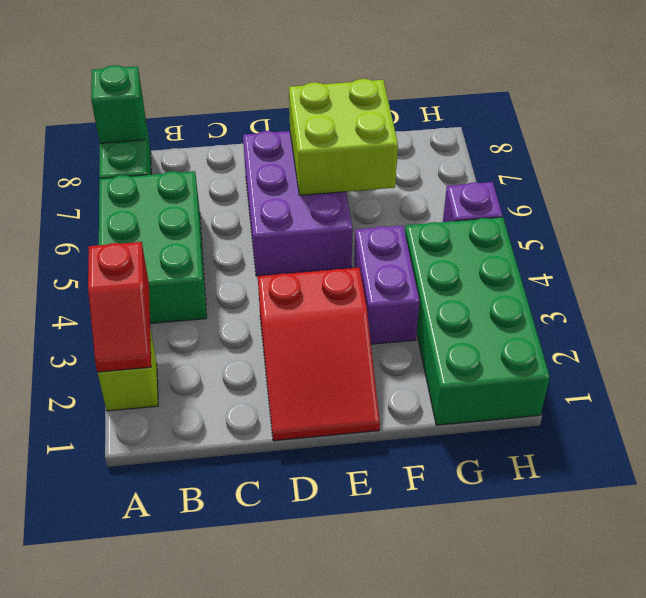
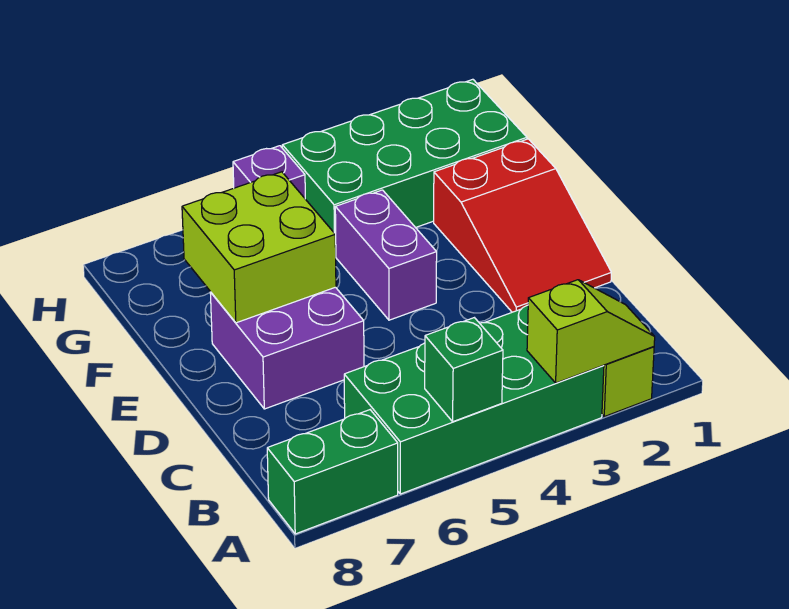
red 1x2 slope [88,242,151,372] -> lime 1x2 slope [527,280,655,383]
green 2x3 brick [99,171,207,324] -> green 2x4 brick [344,305,604,494]
green 1x1 brick [91,65,145,143] -> green 1x1 brick moved to [425,318,503,422]
red 2x3 slope [258,268,380,441] -> red 2x3 slope turned to [434,139,611,312]
purple 2x3 brick [243,131,353,276] -> purple 2x2 brick [210,287,364,409]
purple 1x2 brick [354,225,420,344] -> purple 1x2 brick turned to [335,190,437,320]

